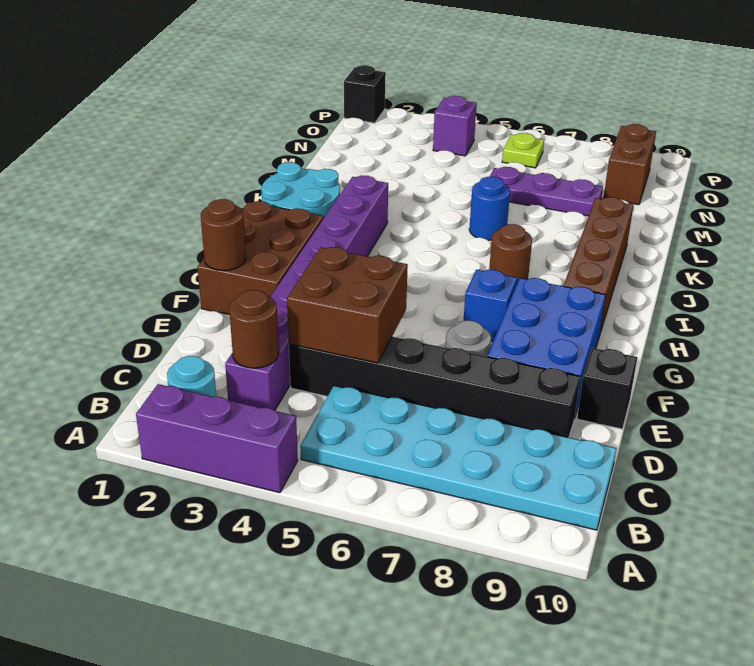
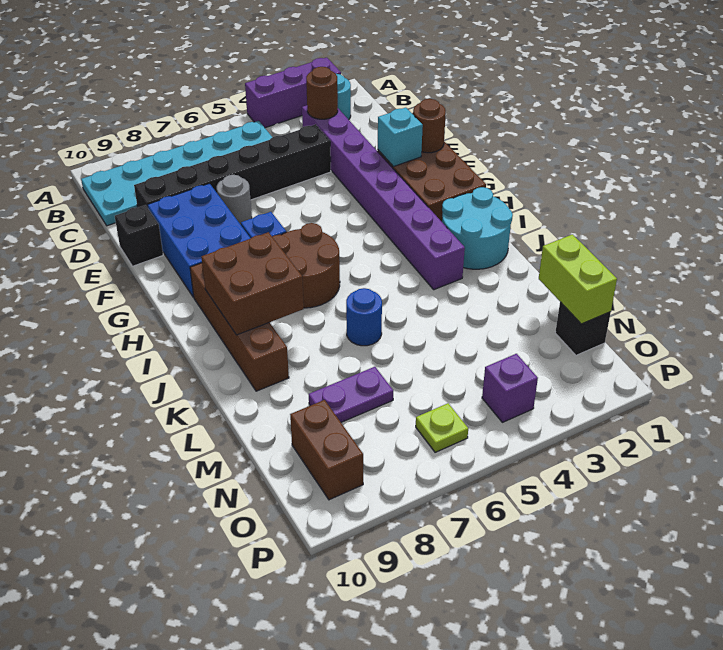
brown 2x2 brick [287,247,408,363] -> brown 2x2 brick moved to [201,232,304,335]
none -> cyan 1x1 brick [378,108,423,167]
brown 1x1 round brick [489,224,532,282] -> brown 2x2 round brick [273,223,340,308]
none -> lime 1x2 brick [539,234,617,324]
purple 1x3 plate [490,167,603,216] -> purple 1x2 plate [309,367,393,422]
black 1x1 brick [344,65,386,123] -> black 1x1 brick moved to [555,302,611,355]

